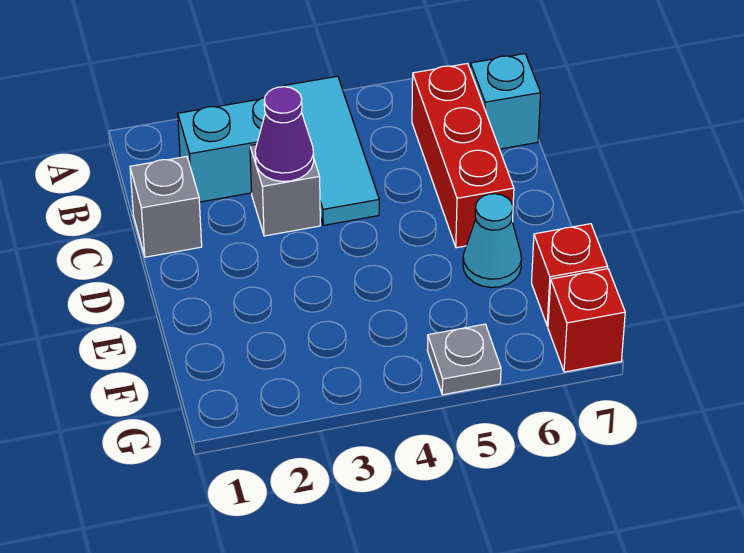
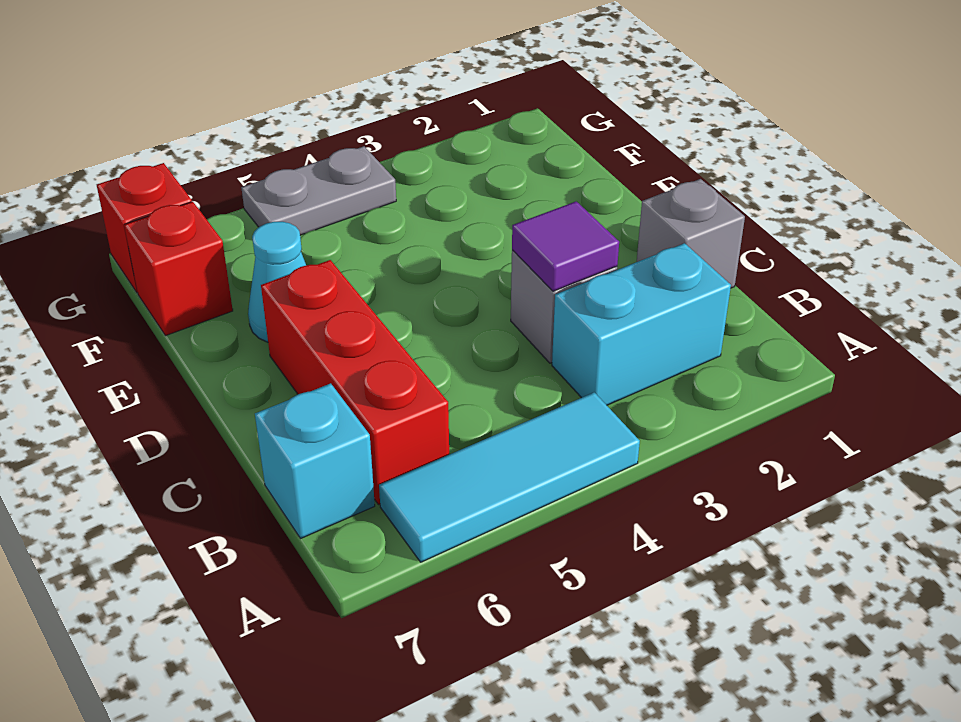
cyan 1x3 tile [284,76,379,225] -> cyan 1x3 tile turned to [379,392,640,562]
purple 1x1 cone [255,87,314,181] -> purple 1x1 tile [512,201,619,291]
grey 1x1 plate [427,324,501,395] -> grey 1x2 plate [241,146,396,235]

